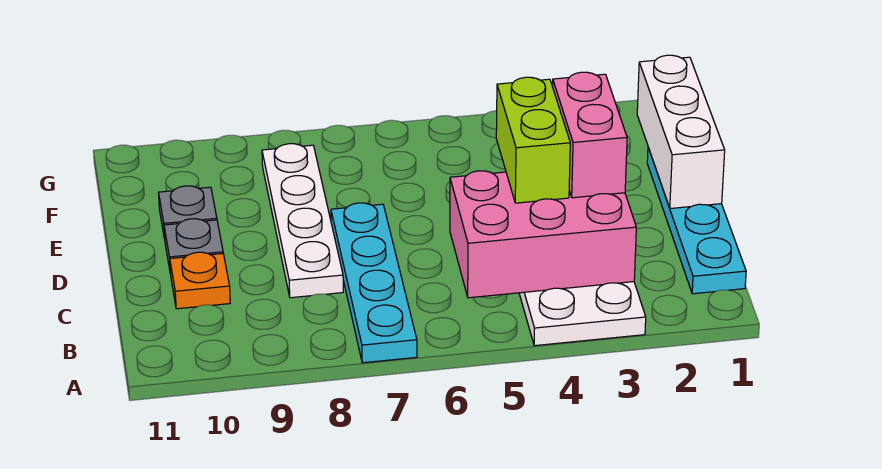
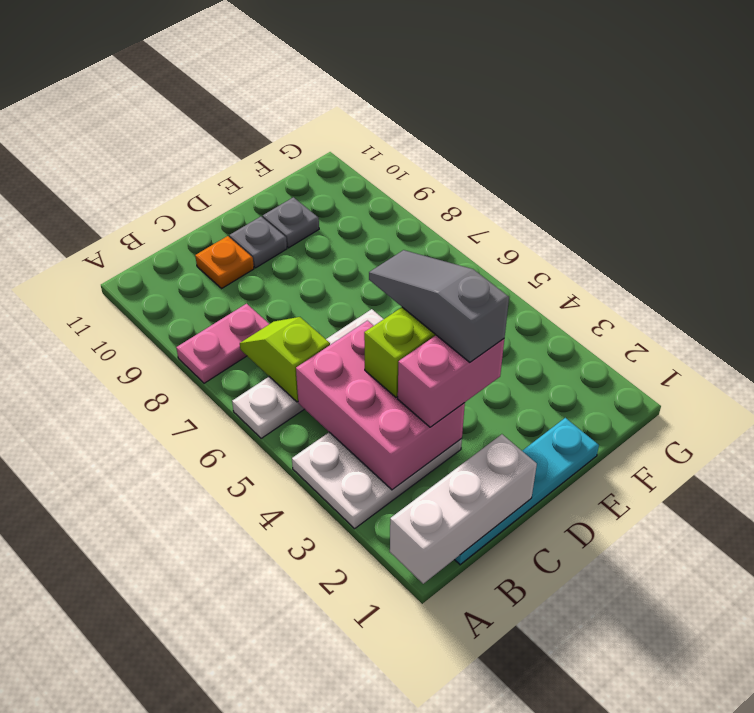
cyan 1x4 plate [331,203,417,363] -> none
none -> pink 1x2 plate [176,304,269,383]
none -> lime 1x2 slope [240,317,330,402]
white 1x4 plate [262,144,343,298] -> white 1x4 plate moved to [232,309,383,438]
white 1x3 brick [637,55,725,209] -> white 1x3 brick moved to [390,434,537,584]
none -> grey 1x3 slope [369,250,509,362]

